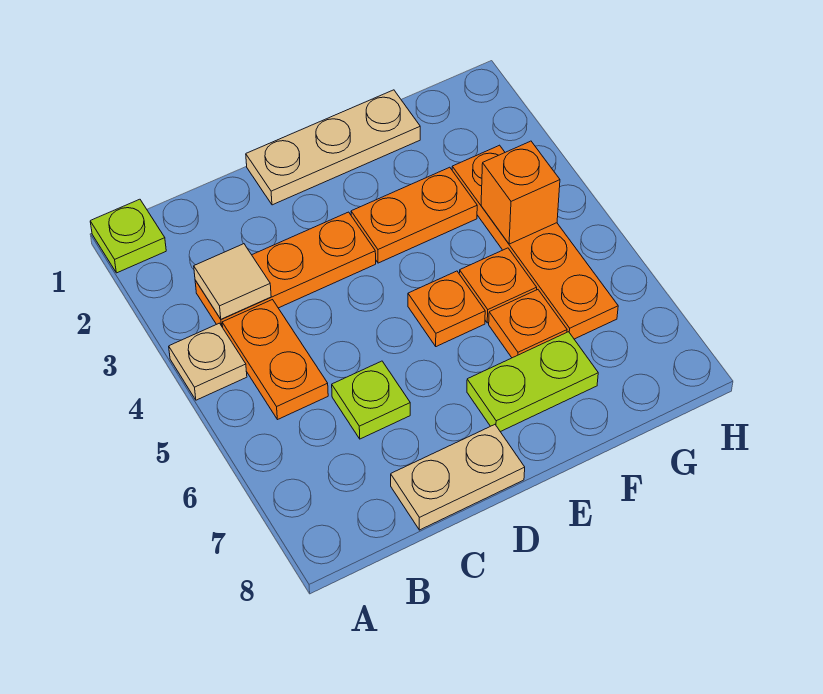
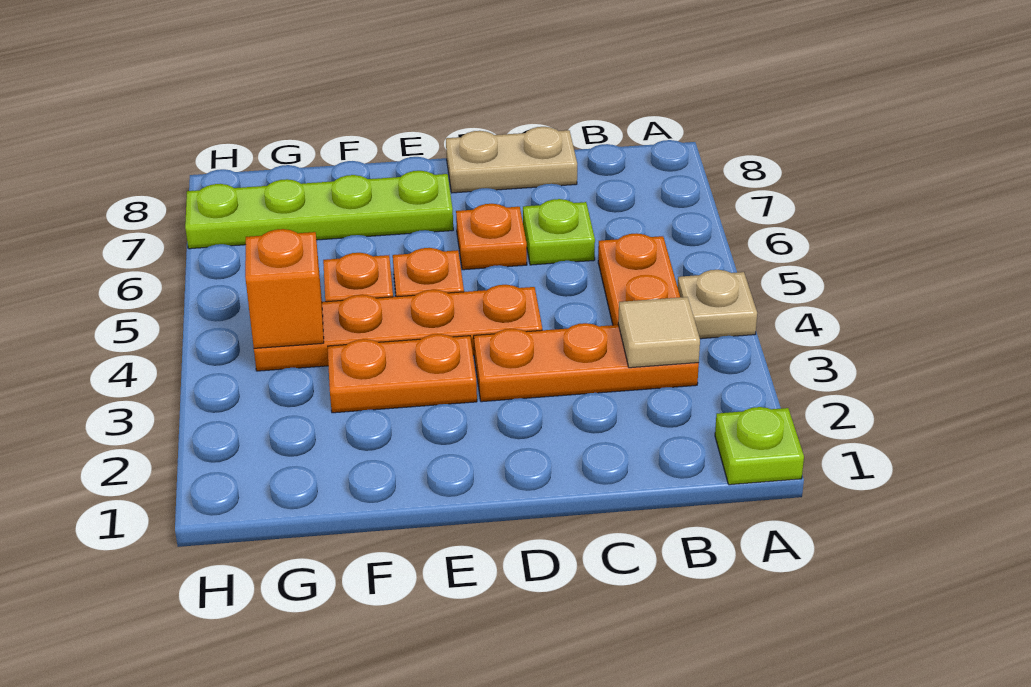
tan 1x3 plate [246,90,420,205] -> none
lime 1x2 plate [467,332,598,432] -> lime 1x4 plate [185,171,453,249]
orange 1x1 plate [489,290,567,358] -> orange 1x1 plate moved to [456,204,527,270]
orange 1x4 plate [452,145,618,339] -> orange 1x4 plate turned to [254,285,542,371]

